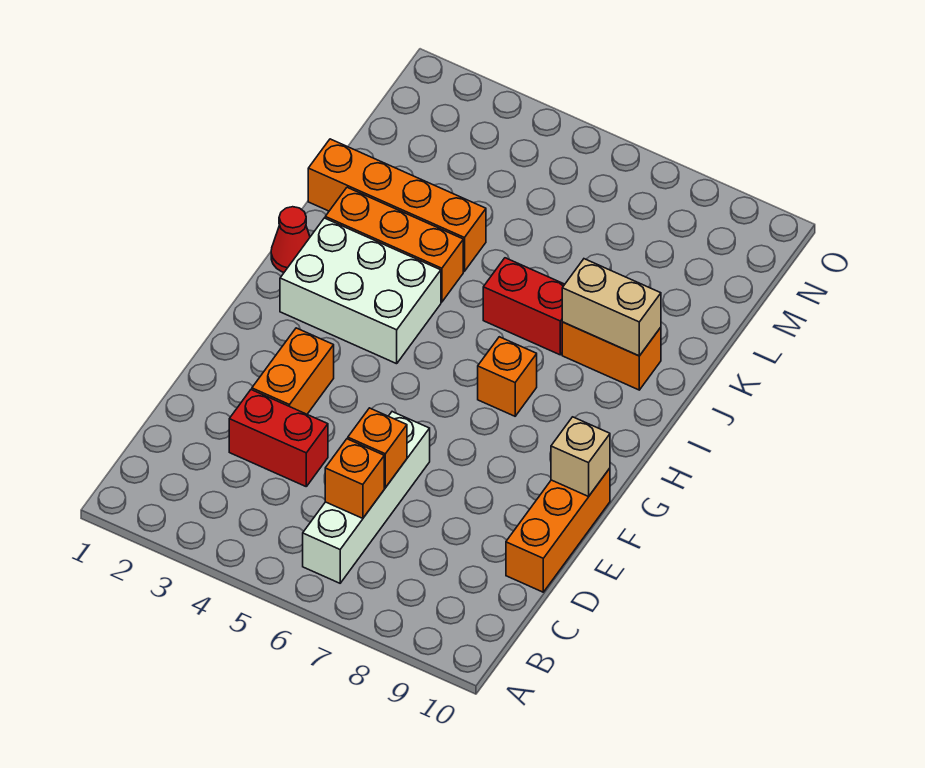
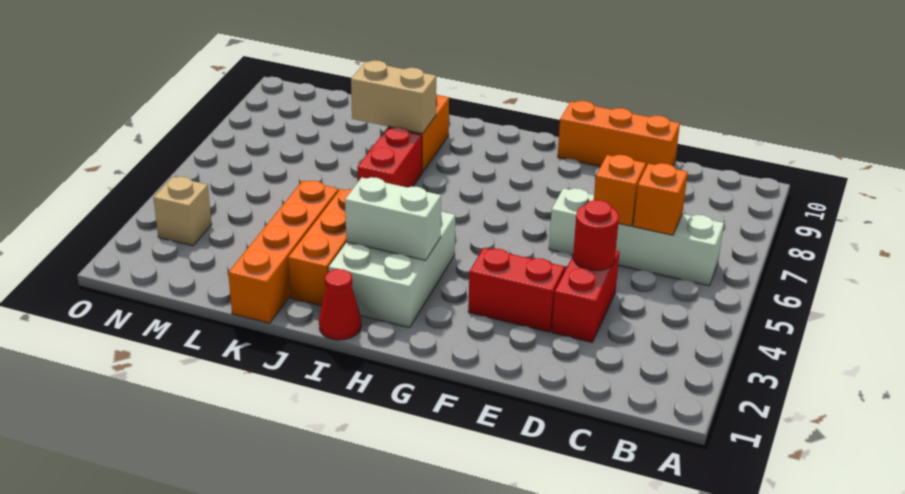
none -> red 1x1 round brick [573,200,619,271]
orange 1x2 brick [252,328,334,414] -> red 1x2 brick [468,248,565,332]
tan 1x1 brick [551,417,610,496] -> tan 1x1 brick moved to [154,177,212,246]
none -> white 1x2 brick [345,177,441,260]
orange 1x1 brick [478,337,537,416] -> none
tan 1x2 brick [562,259,661,356] -> tan 1x2 brick turned to [351,60,436,134]

